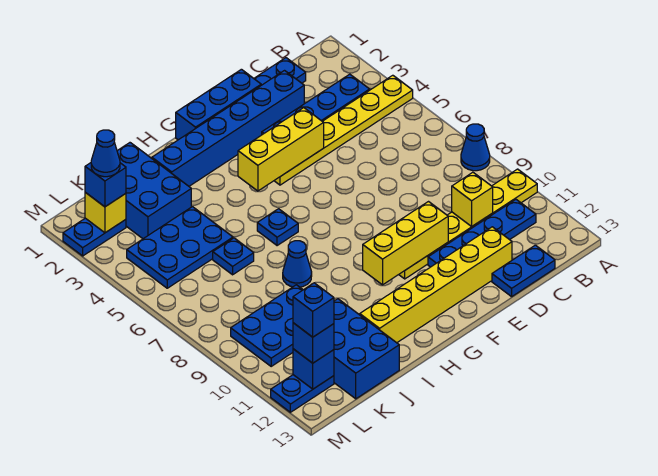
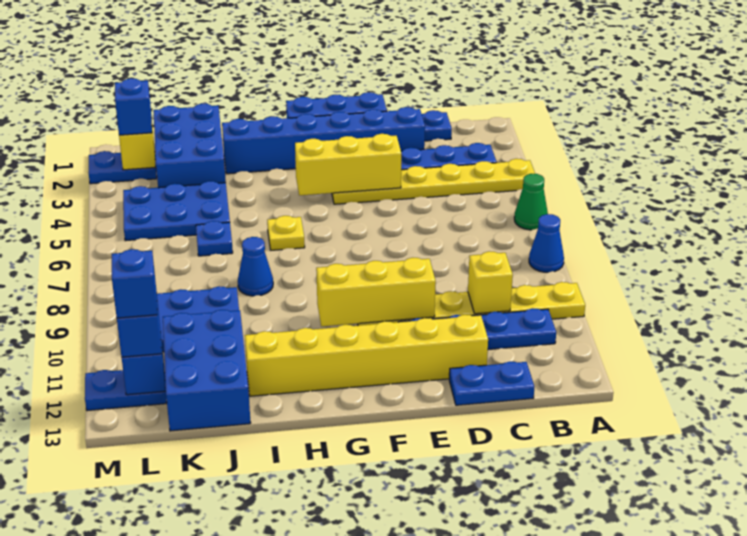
none -> green 1x1 cone [514,174,548,230]
blue 1x1 plate [257,209,298,246] -> yellow 1x1 plate [267,216,305,250]
blue 1x1 cone [91,130,120,177] -> none

